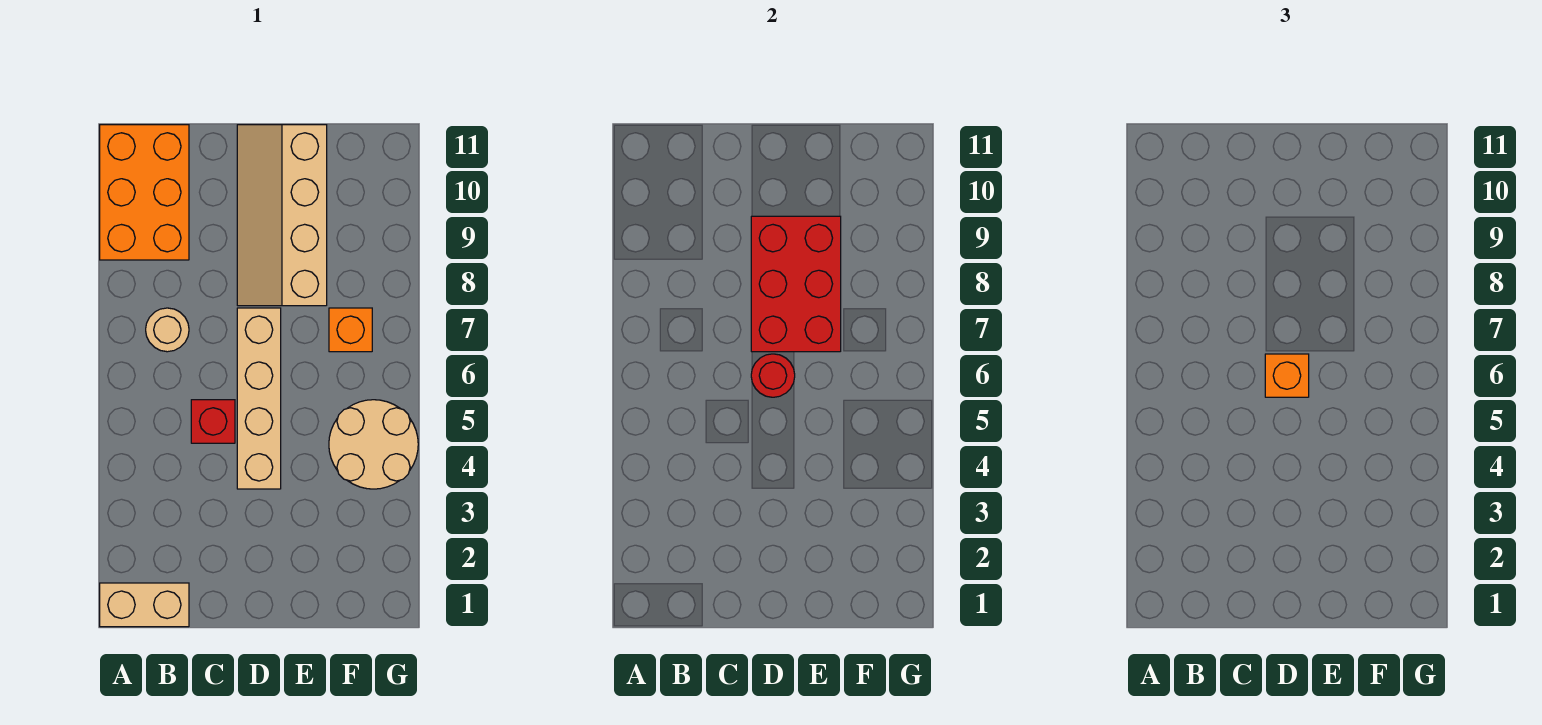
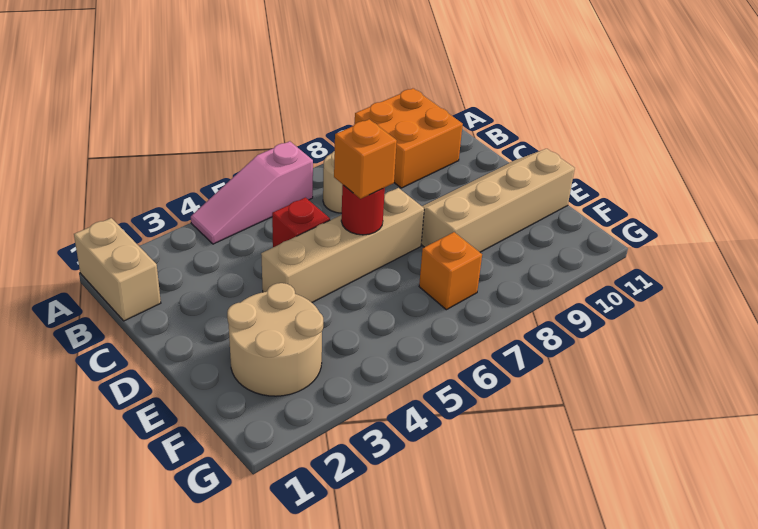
none -> pink 1x3 slope [191,141,313,244]
orange 2x3 brick [100,125,189,260] -> orange 2x2 brick [355,88,463,188]
red 2x3 brick [751,216,841,352] -> none
tan 2x2 round brick [329,400,418,489] -> tan 2x2 round brick moved to [227,283,323,396]

